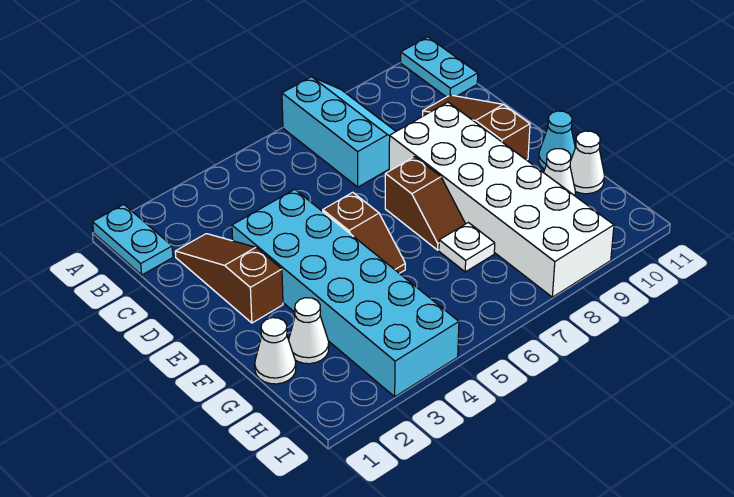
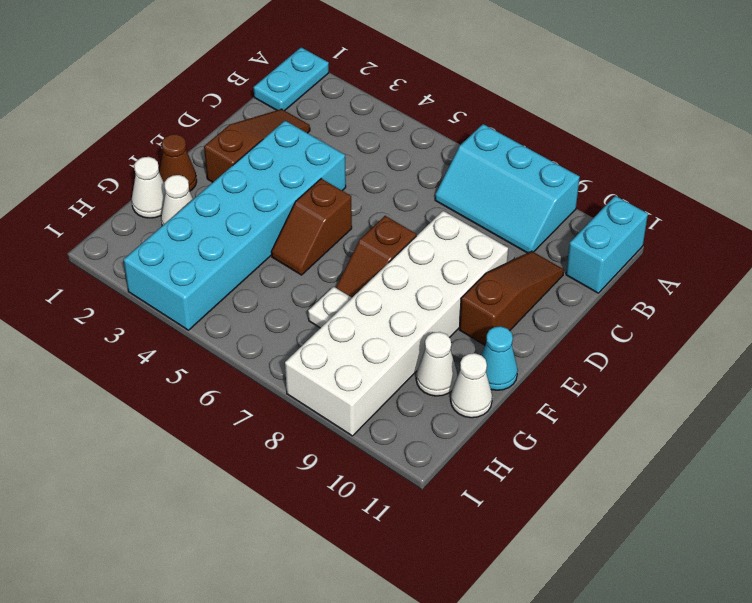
cyan 2x3 slope [282,77,396,187] -> cyan 2x3 slope turned to [435,124,580,253]
cyan 1x2 plate [401,37,478,97] -> cyan 1x2 brick [566,196,648,293]
none -> brown 1x1 cone [159,134,197,191]

